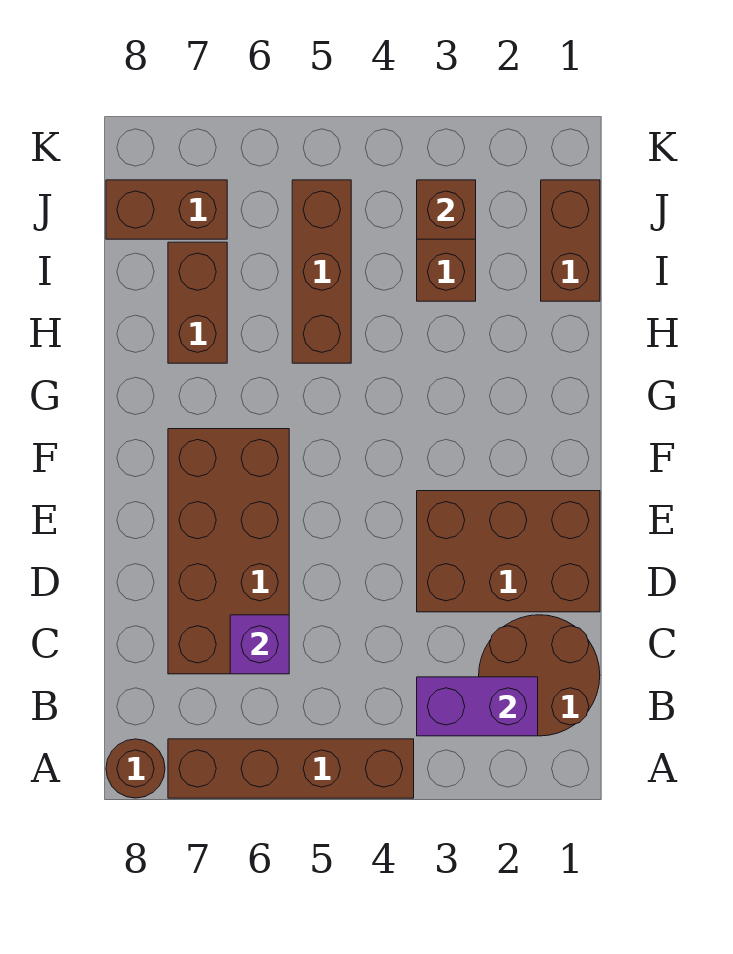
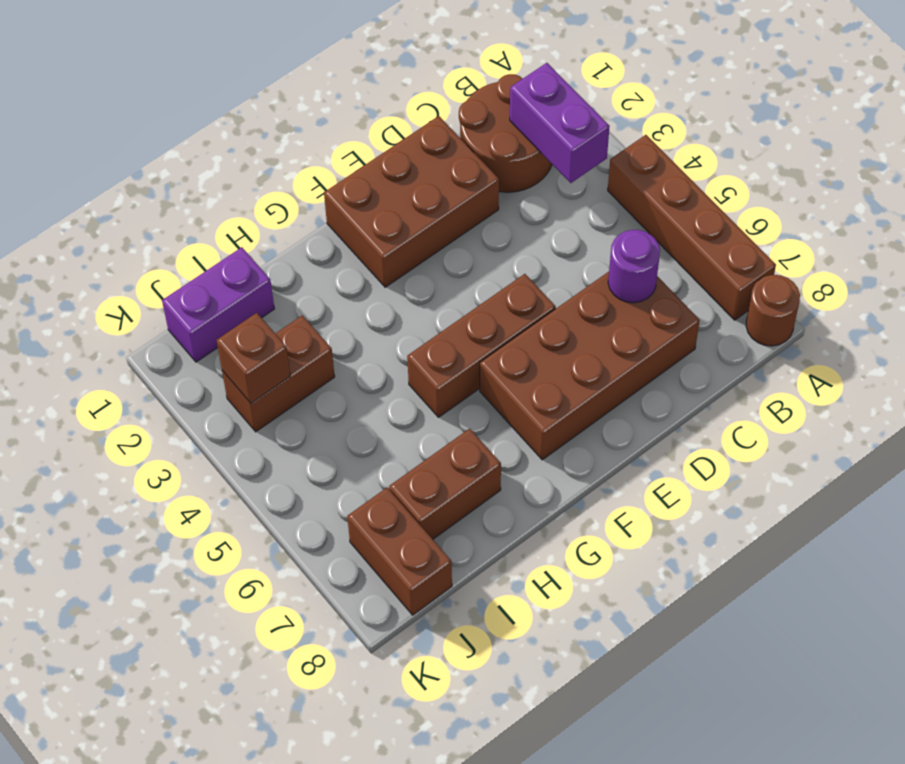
purple 1x1 brick [230,615,289,674] -> purple 1x1 round brick [608,230,660,303]
brown 2x3 brick [417,491,600,612] -> brown 2x3 brick turned to [324,116,499,287]
brown 1x3 brick [292,180,351,363] -> brown 1x3 brick moved to [407,274,556,417]
brown 1x2 brick [541,180,600,301] -> purple 1x2 brick [162,247,274,362]

